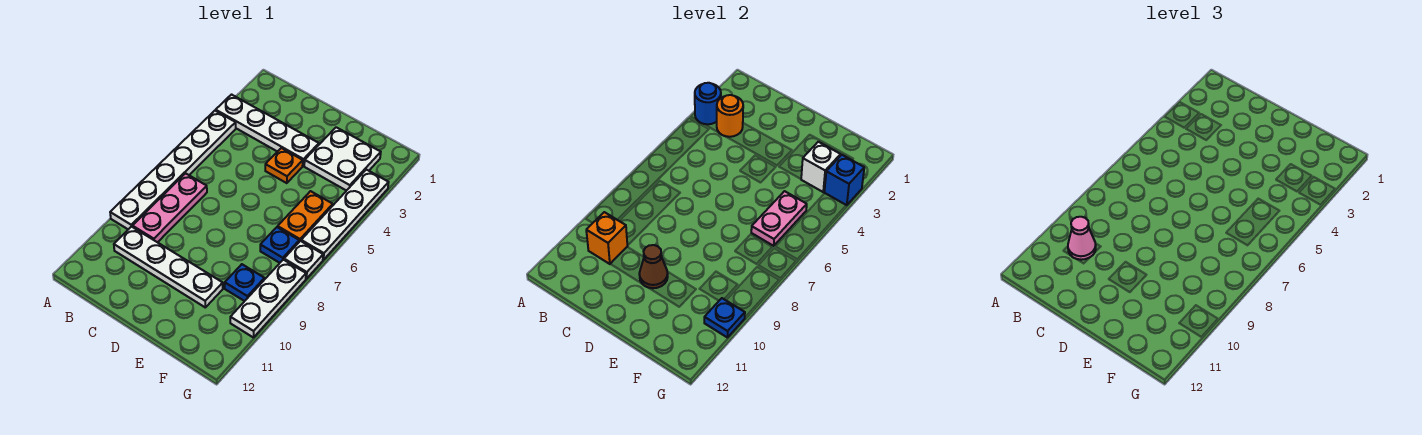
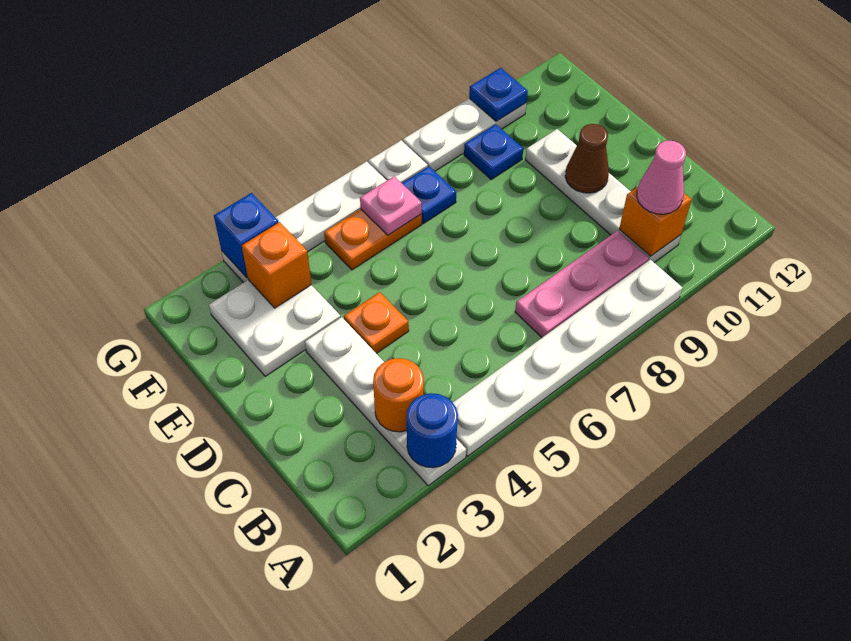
white 1x1 brick [801,142,841,192] -> orange 1x1 brick [242,222,311,308]
pink 1x2 plate [751,191,807,246] -> pink 1x1 plate [360,176,422,235]

